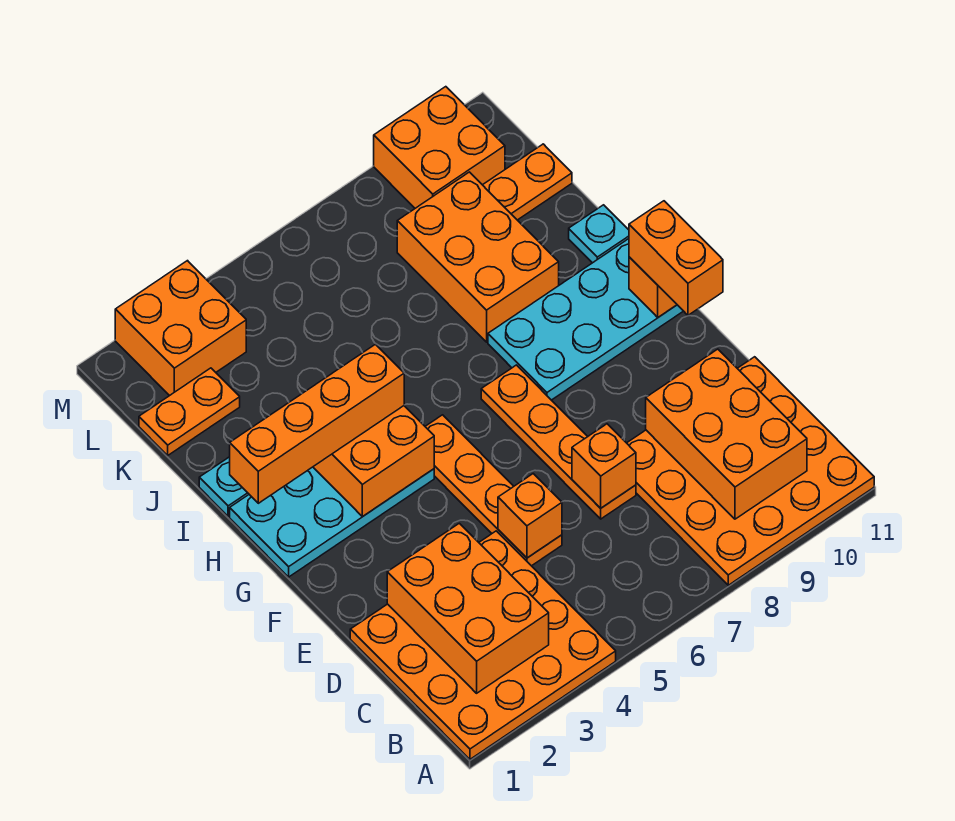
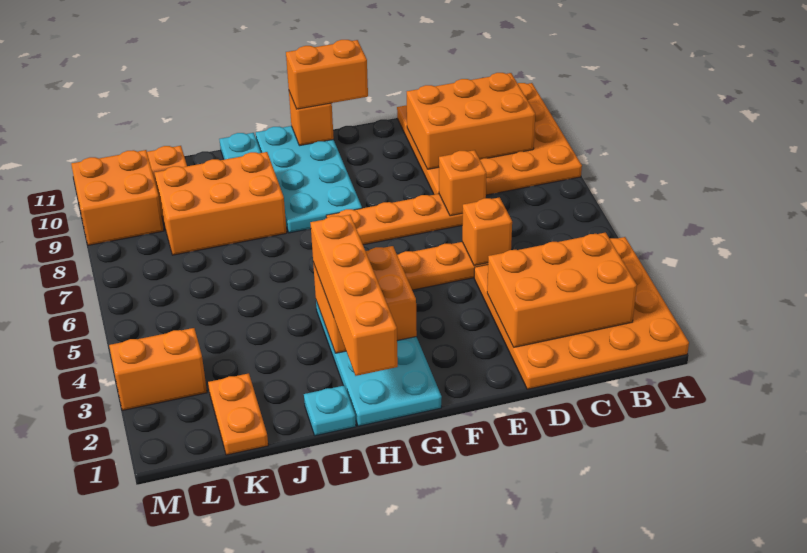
orange 2x2 brick [115,261,246,396] -> orange 1x2 brick [109,328,207,410]

